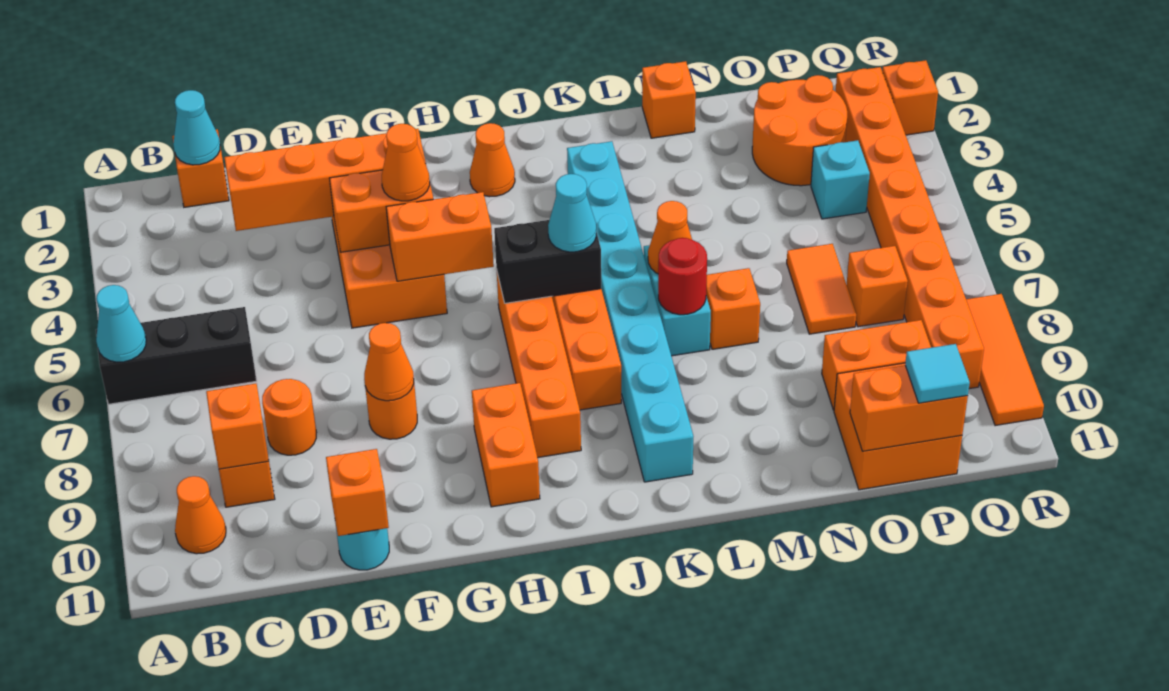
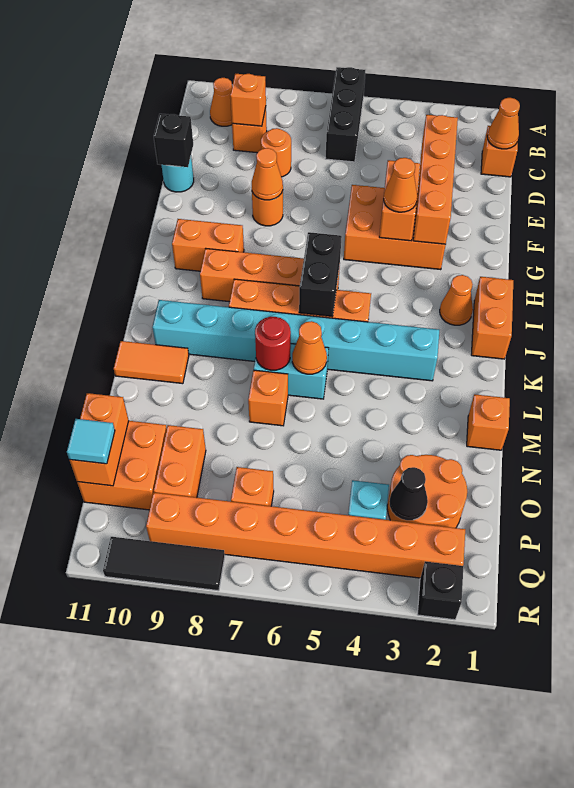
cyan 1x1 cone [96,285,146,362] -> none
cyan 1x1 cone [173,90,220,165] -> orange 1x1 cone [487,98,520,149]
orange 1x1 brick [326,449,389,536] -> black 1x1 brick [154,114,193,167]
orange 1x2 brick [386,192,494,281] -> orange 1x2 brick moved to [471,277,513,359]
cyan 1x1 cone [548,174,596,252] -> none
orange 1x2 tile [787,244,856,334] -> orange 1x2 tile moved to [114,341,189,384]
none -> black 1x1 cone [389,467,428,520]
orange 1x1 brick [882,60,938,135] -> black 1x1 brick [417,561,463,620]
orange 1x3 tile [966,294,1044,426] -> black 1x3 tile [103,537,225,591]

